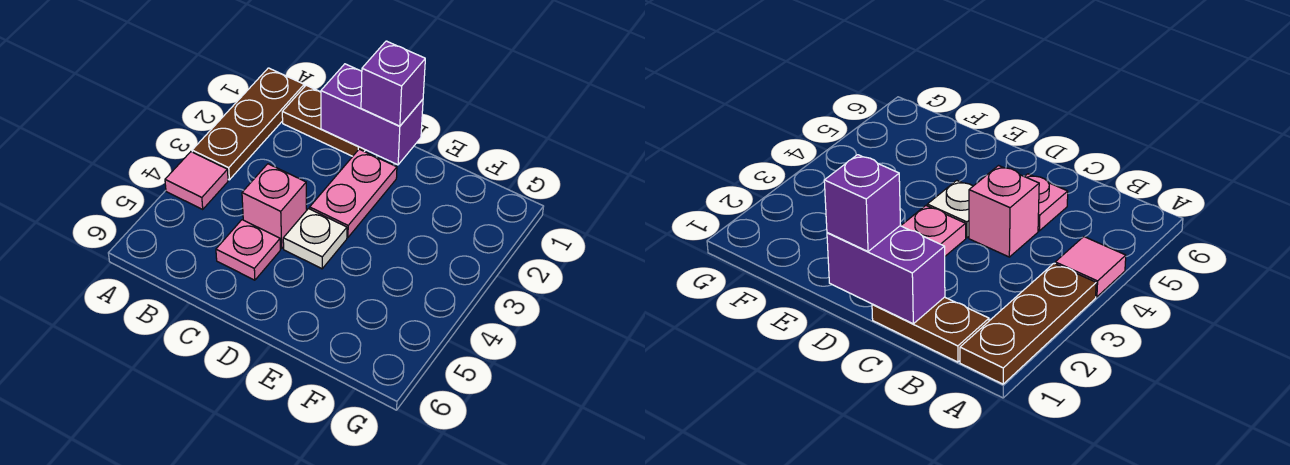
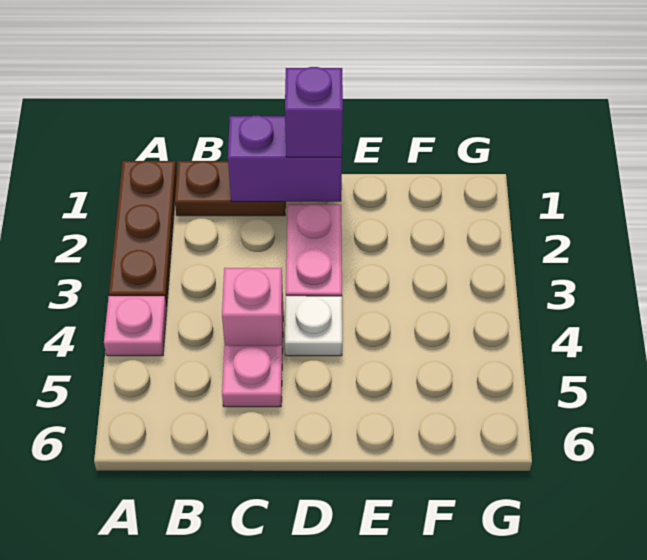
pink 1x1 tile [165,152,228,209] -> pink 1x1 plate [104,296,167,356]

